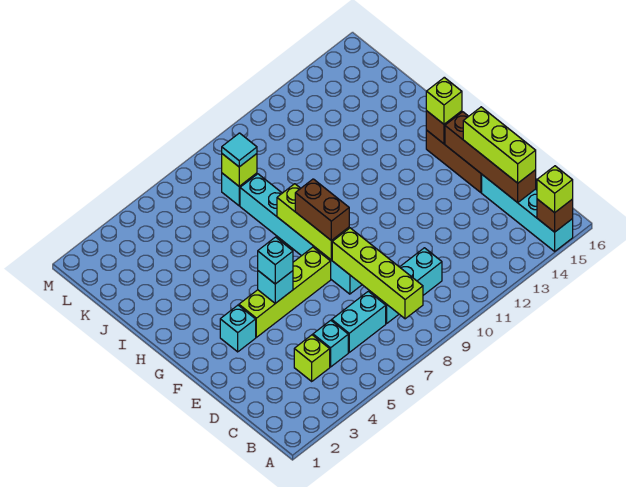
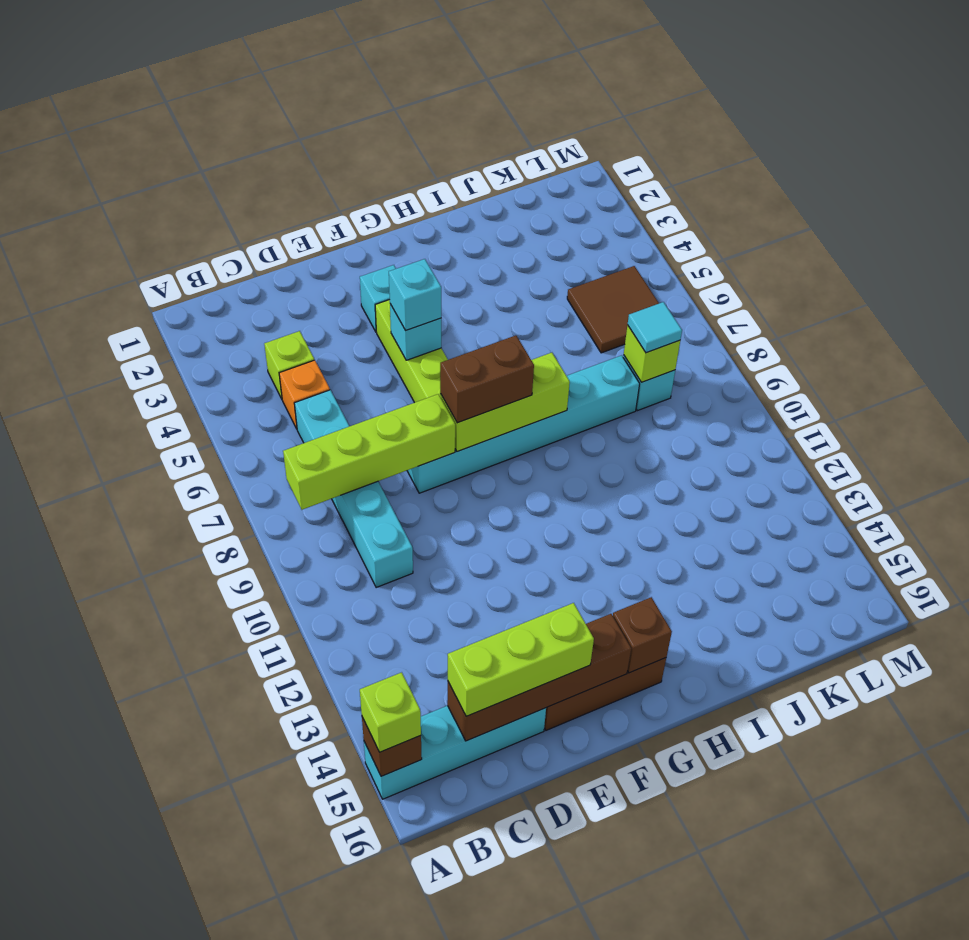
cyan 1x1 brick [313,320,348,367] -> orange 1x1 brick [279,360,330,429]
lime 1x1 brick [426,77,462,124] -> none
none -> brown 2x2 tile [567,266,659,353]

